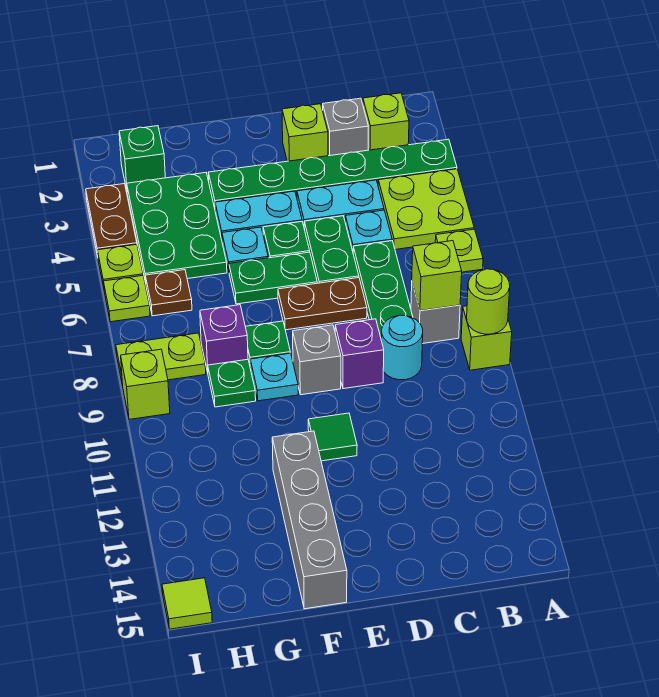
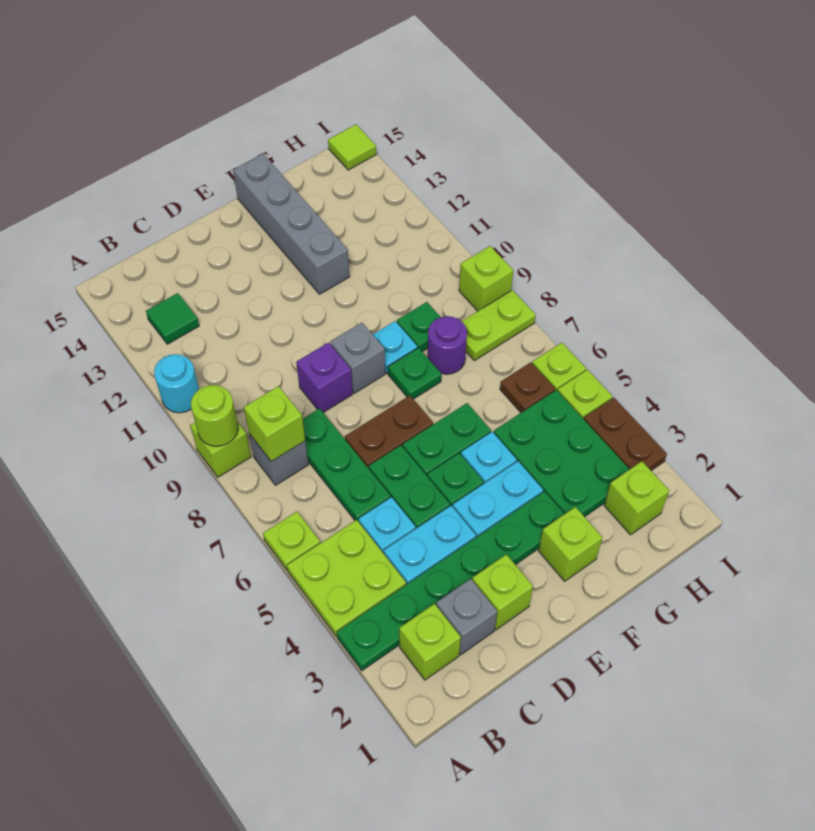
cyan 1x1 round brick [381,315,423,380] -> cyan 1x1 round brick moved to [154,354,199,413]
green 1x1 tile [308,413,357,461] -> green 1x1 tile moved to [146,293,199,344]
none -> lime 1x1 brick [539,507,602,581]
purple 1x1 brick [200,305,248,372] -> purple 1x1 round brick [428,316,467,374]
green 1x1 brick [119,126,165,190] -> lime 1x1 brick [604,461,669,535]

